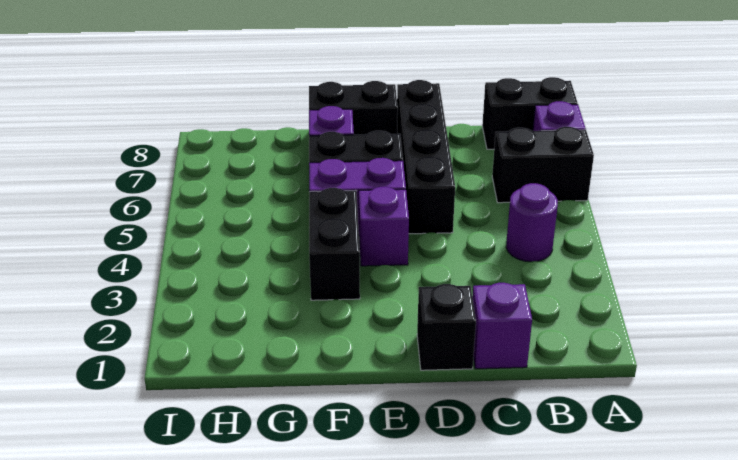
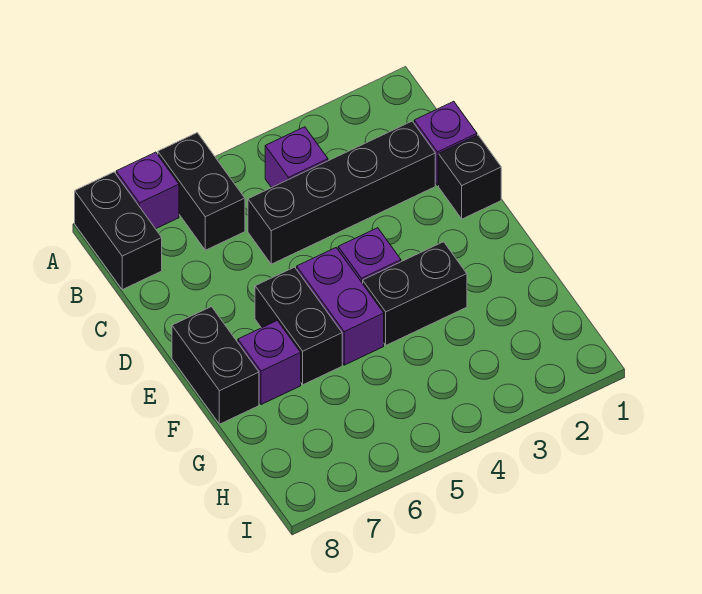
purple 1x1 round brick [506,183,558,262] -> purple 1x1 brick [265,127,328,188]
black 1x4 brick [397,80,455,234] -> black 1x4 brick moved to [248,121,435,264]

